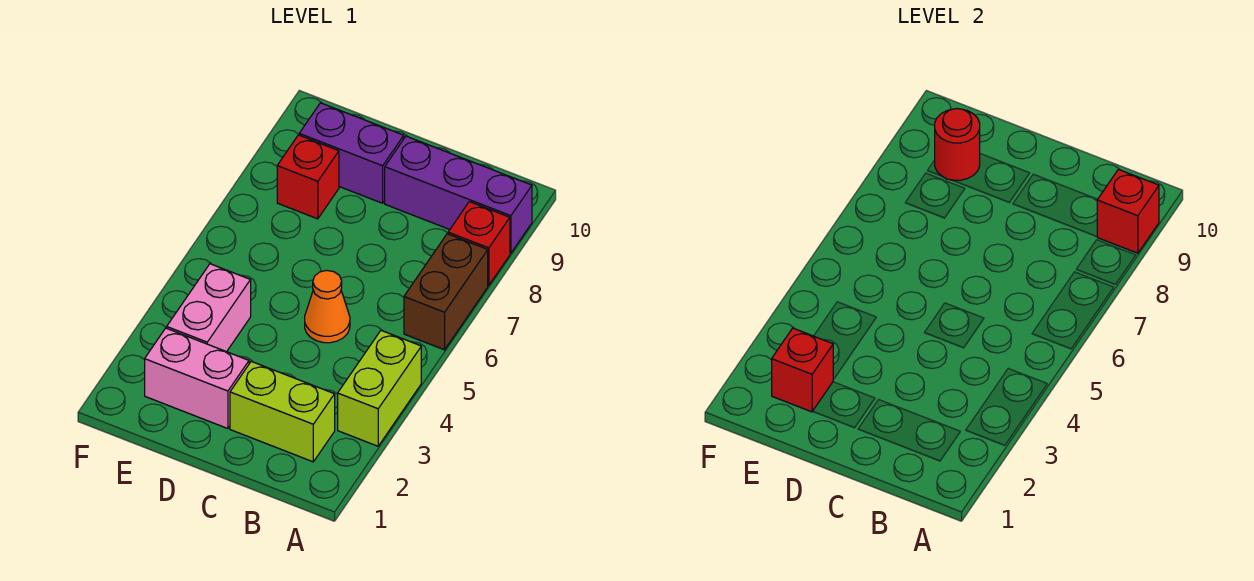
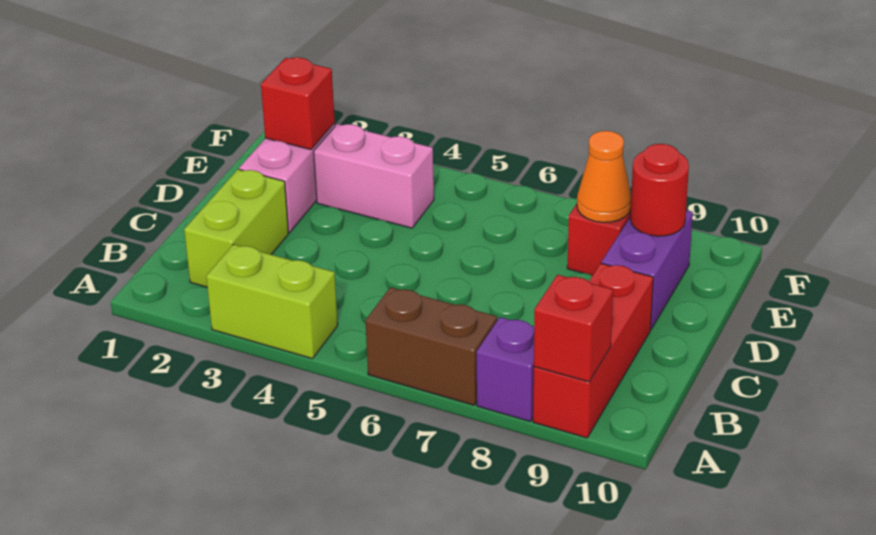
red 1x1 brick [448,202,510,285] -> purple 1x1 brick [477,317,534,421]
purple 1x3 brick [385,136,532,253] -> red 1x3 brick [533,263,653,438]
orange 1x1 cone [305,270,350,343] -> orange 1x1 cone moved to [577,131,631,223]

